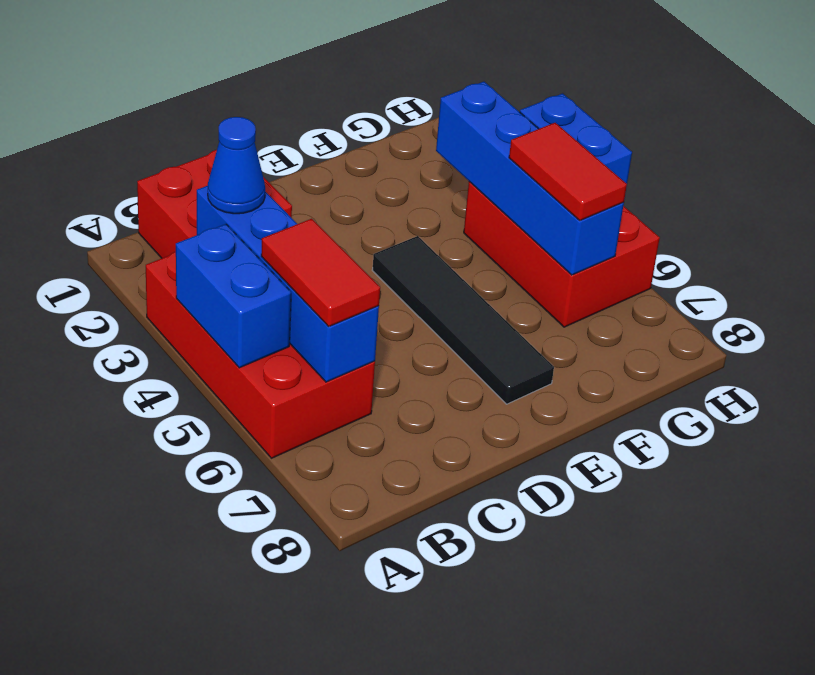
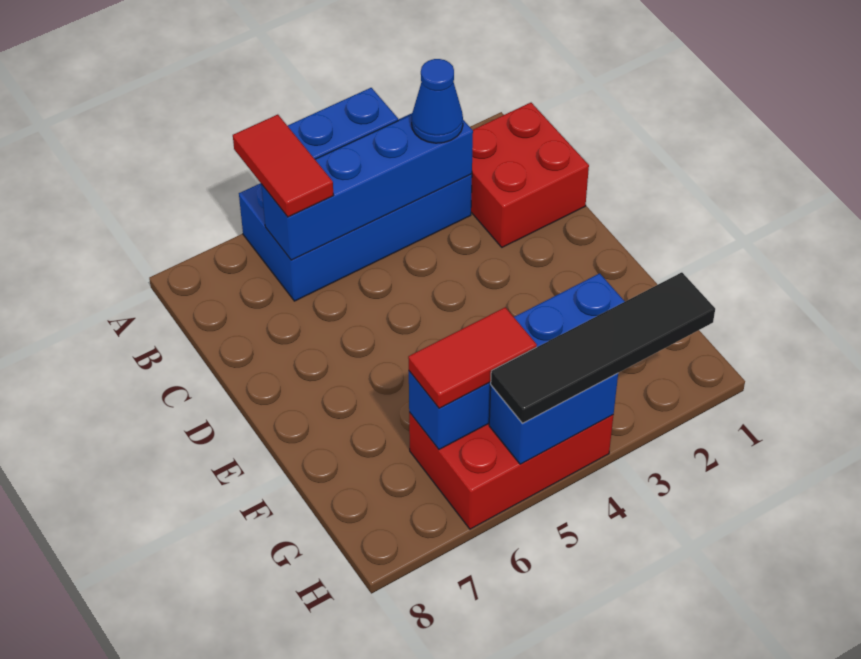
red 2x4 brick [146,252,375,458] -> blue 2x4 brick [239,113,472,301]
red 1x2 tile [261,219,380,327] -> red 1x2 tile turned to [233,115,334,217]
black 1x4 tile [372,236,554,404] -> black 1x4 tile moved to [491,272,715,423]

